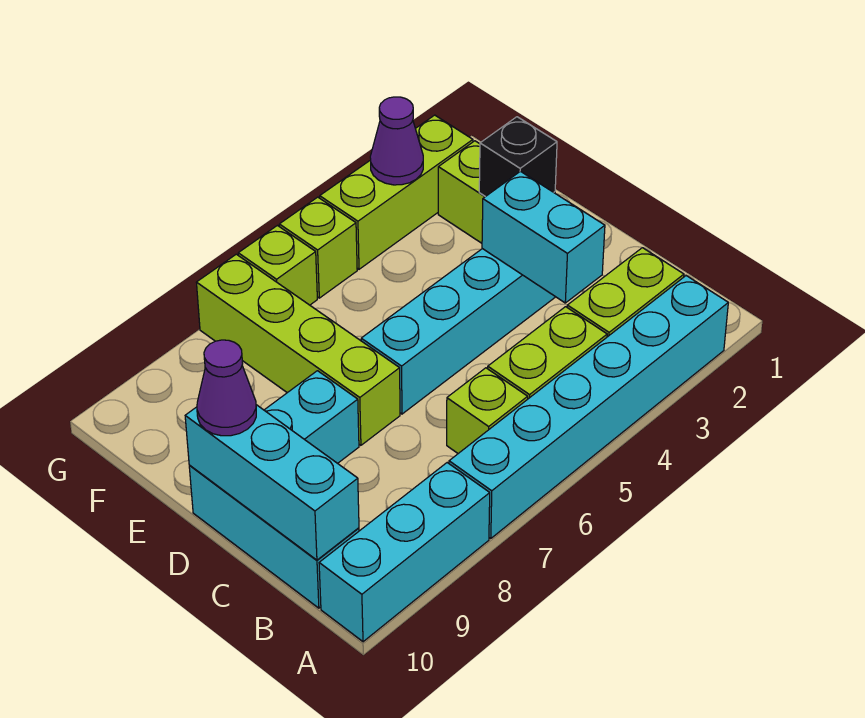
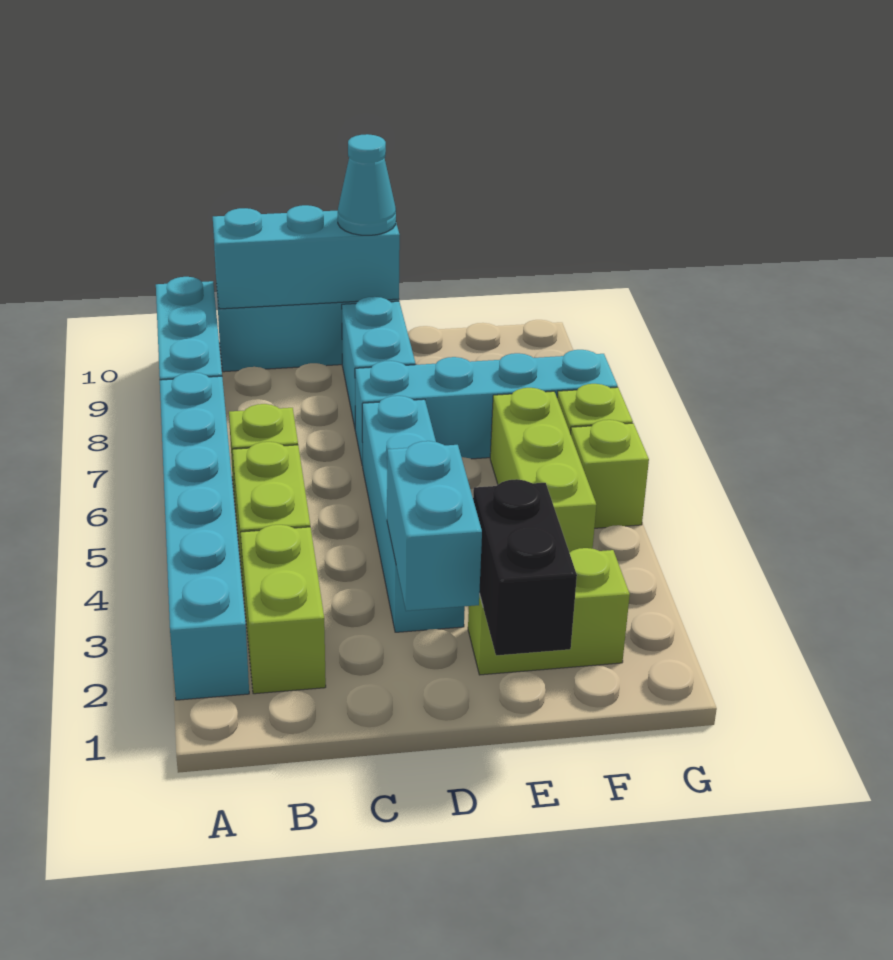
cyan 1x2 brick [482,171,605,303] -> cyan 1x2 brick turned to [387,441,482,611]
lime 1x4 brick [196,254,400,445] -> cyan 1x4 brick [355,350,618,466]
purple 1x1 cone [197,340,256,436] -> cyan 1x1 cone [338,134,396,235]
black 1x1 brick [479,117,557,197] -> black 1x2 brick [473,479,577,655]
lime 1x3 brick [320,115,473,269] -> lime 1x3 brick moved to [490,388,596,553]
purple 1x1 cone [370,97,423,185] -> none

